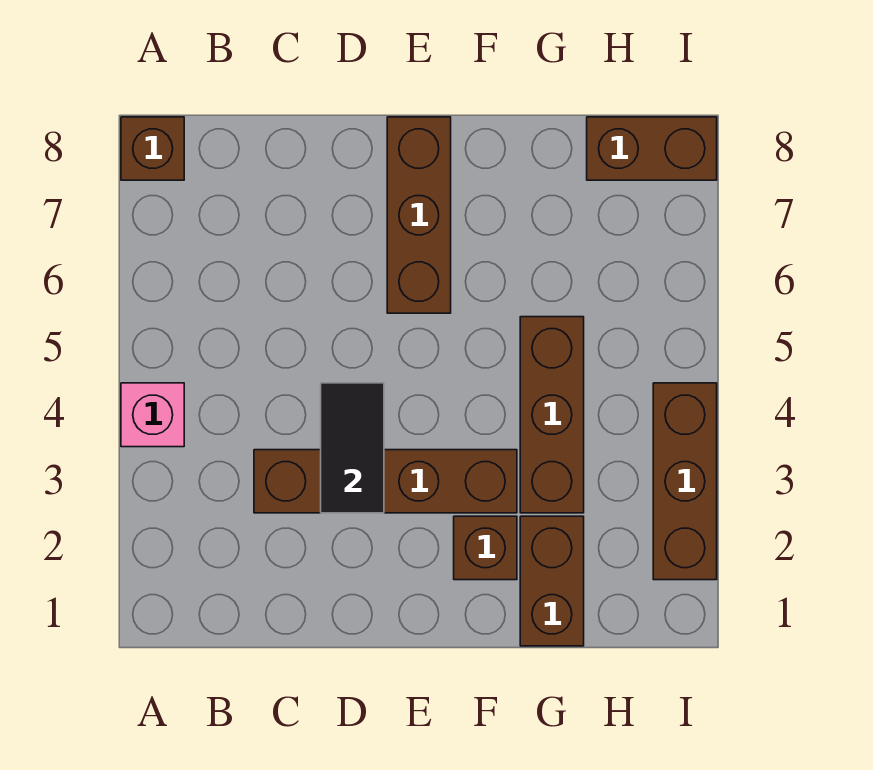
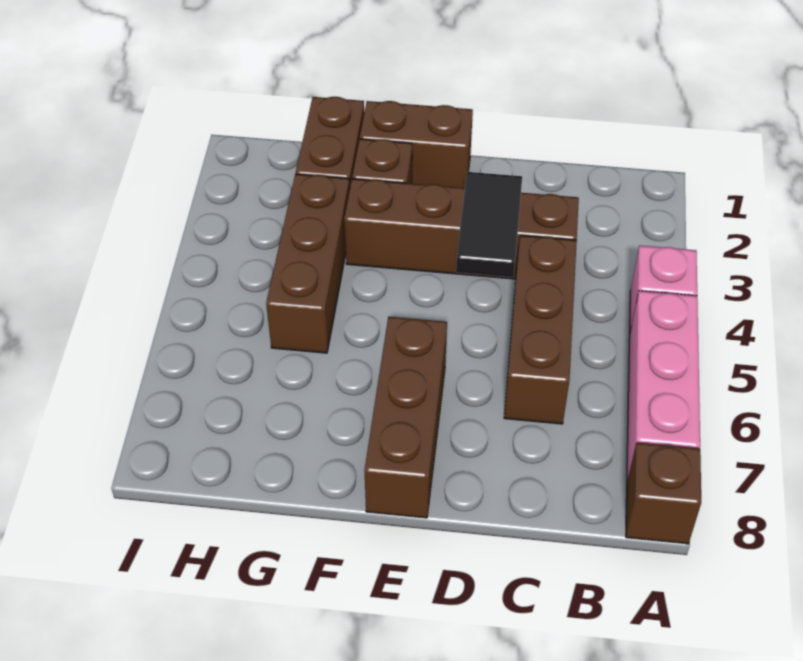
none -> pink 1x3 brick [627,291,700,482]
brown 1x2 brick [587,117,717,180] -> brown 1x2 brick moved to [360,101,473,188]
brown 1x3 brick [653,383,717,580] -> brown 1x3 brick moved to [504,235,577,424]

